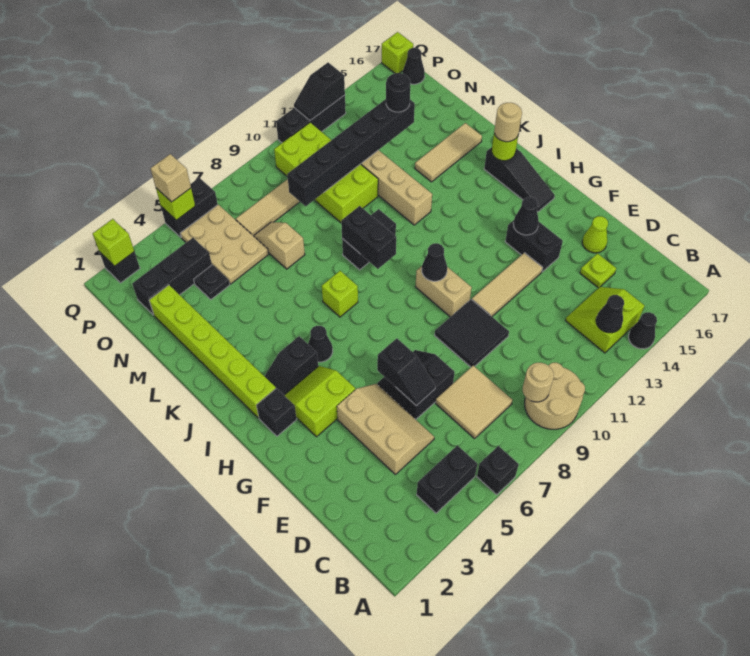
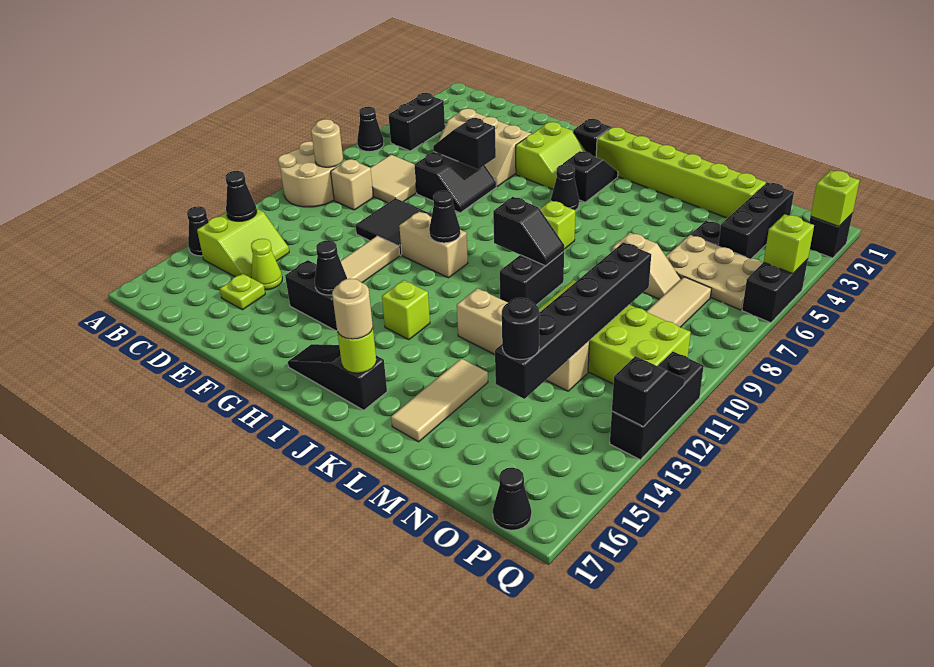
black 1x1 brick [477,446,519,495] -> black 1x1 cone [357,107,384,152]
lime 1x1 cone [582,216,608,253] -> lime 1x1 cone moved to [251,239,282,290]
black 1x2 brick [341,206,396,269] -> black 1x2 slope [493,197,564,266]
tan 1x1 brick [151,154,191,202] -> tan 1x1 brick moved to [331,159,373,210]
lime 1x1 brick [382,32,413,73] -> lime 1x1 brick moved to [382,280,430,340]

